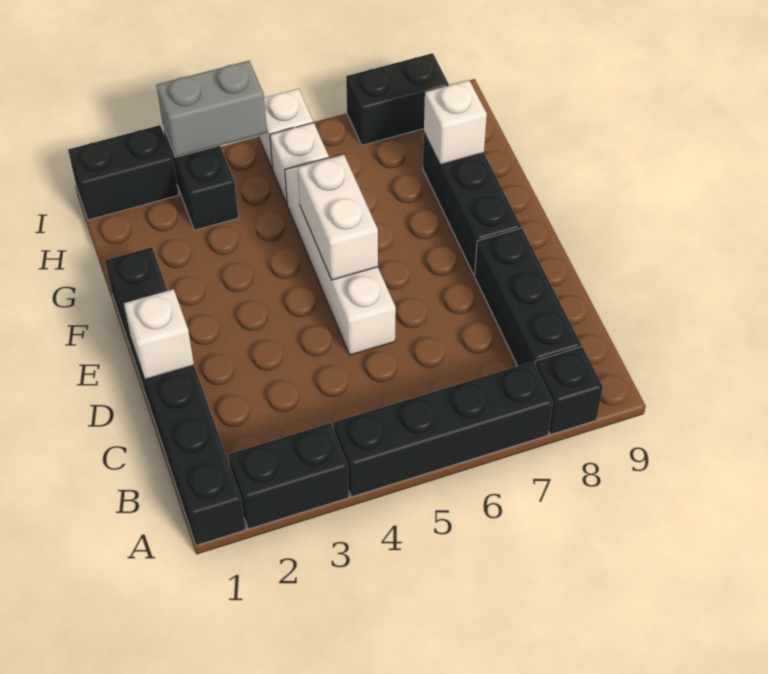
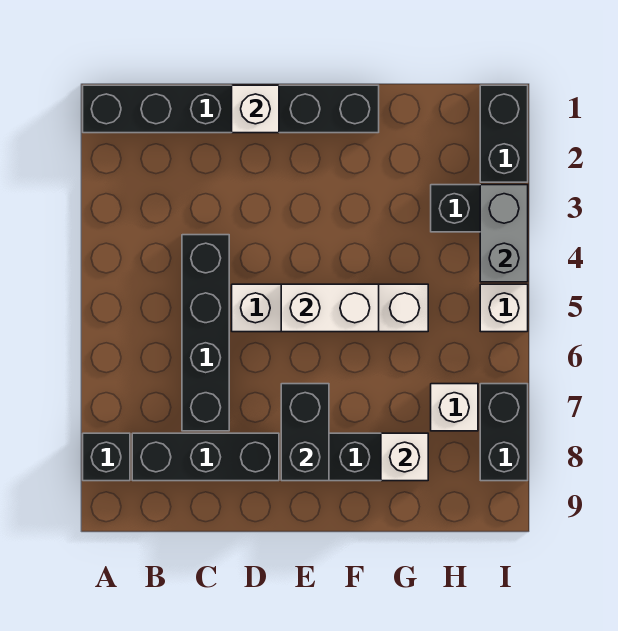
black 1x2 brick [228,423,349,529] -> black 1x2 brick moved to [281,384,329,481]
black 1x4 brick [333,362,553,497] -> black 1x4 brick moved to [182,235,229,431]
white 1x1 brick [270,123,329,204] -> white 1x1 brick moved to [431,384,478,431]

